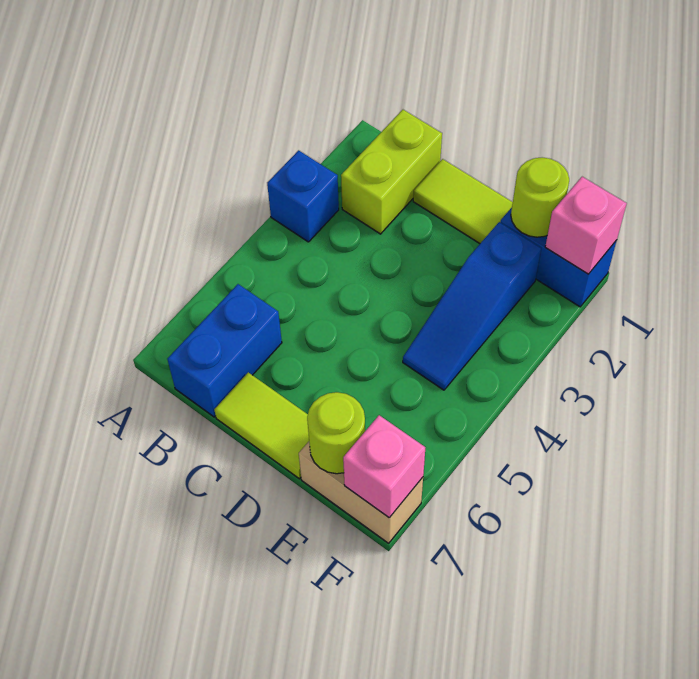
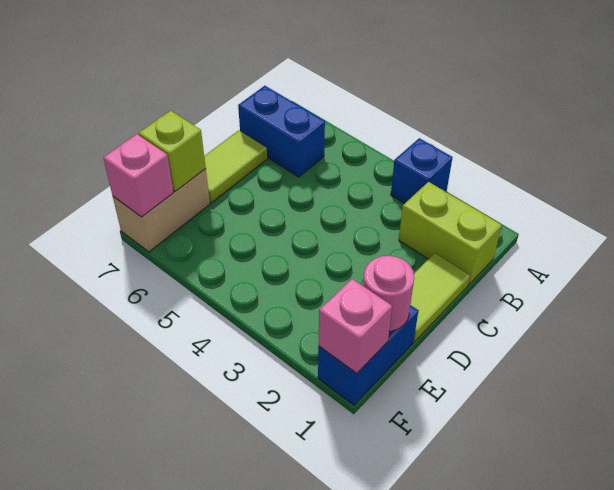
lime 1x1 round brick [511,157,569,237] -> pink 1x1 round brick [363,256,414,331]
blue 1x3 slope [403,222,541,390] -> none
lime 1x1 round brick [307,392,365,474] -> lime 1x1 brick [139,111,206,191]

